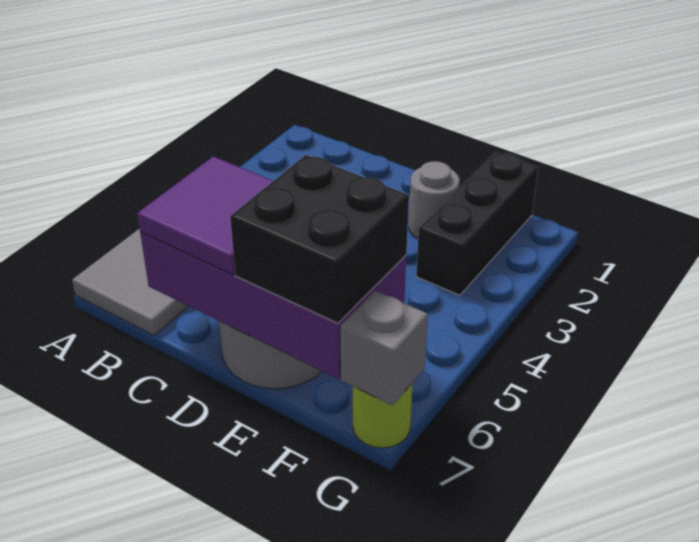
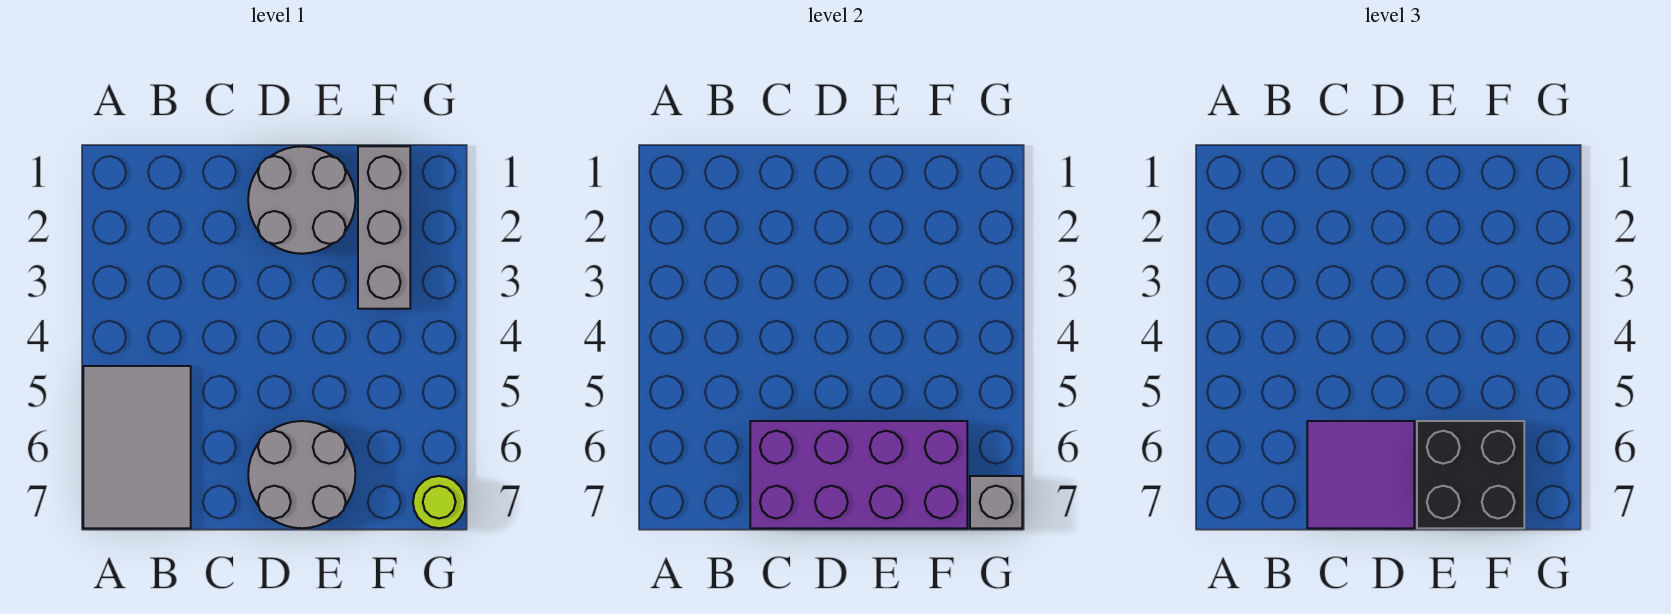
grey 1x1 round brick [409,161,460,239] -> grey 2x2 round brick [248,146,355,254]
black 1x3 brick [416,152,538,295] -> grey 1x3 brick [358,146,410,309]

